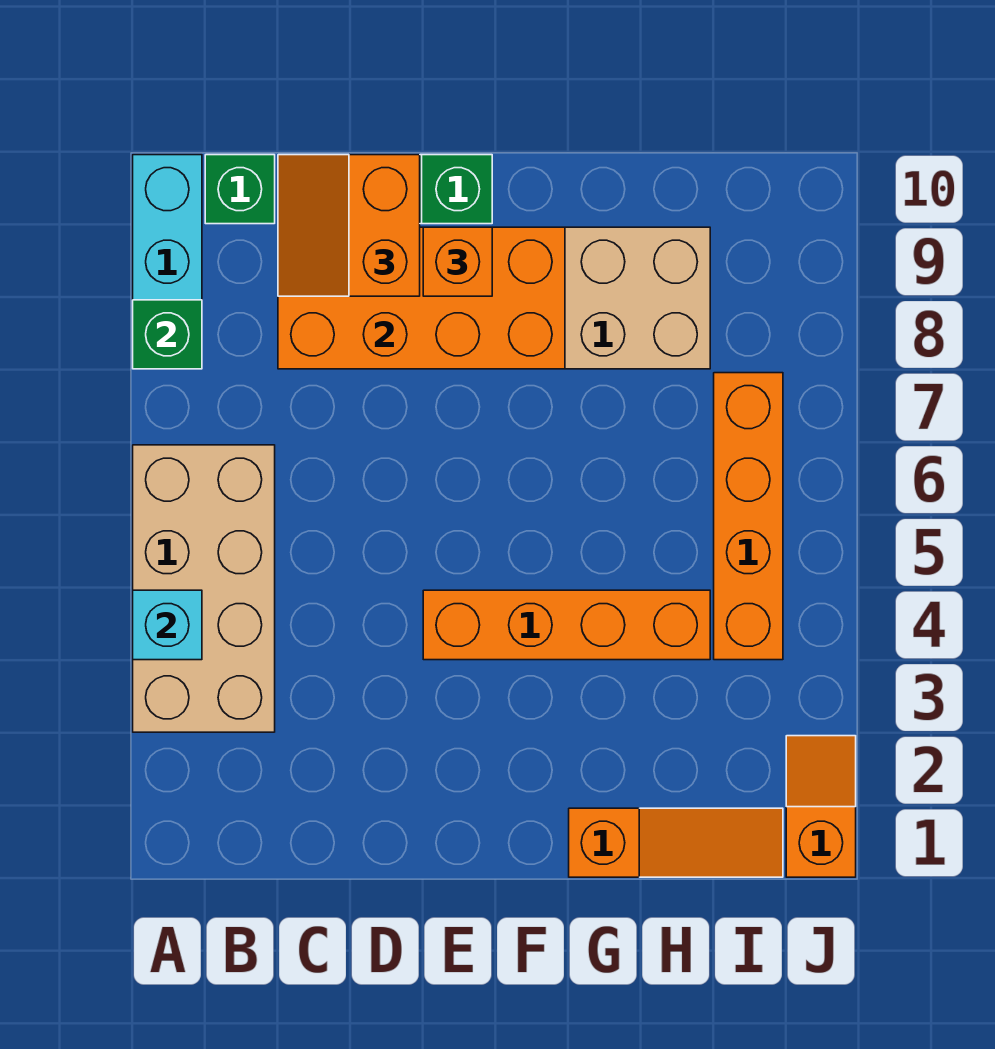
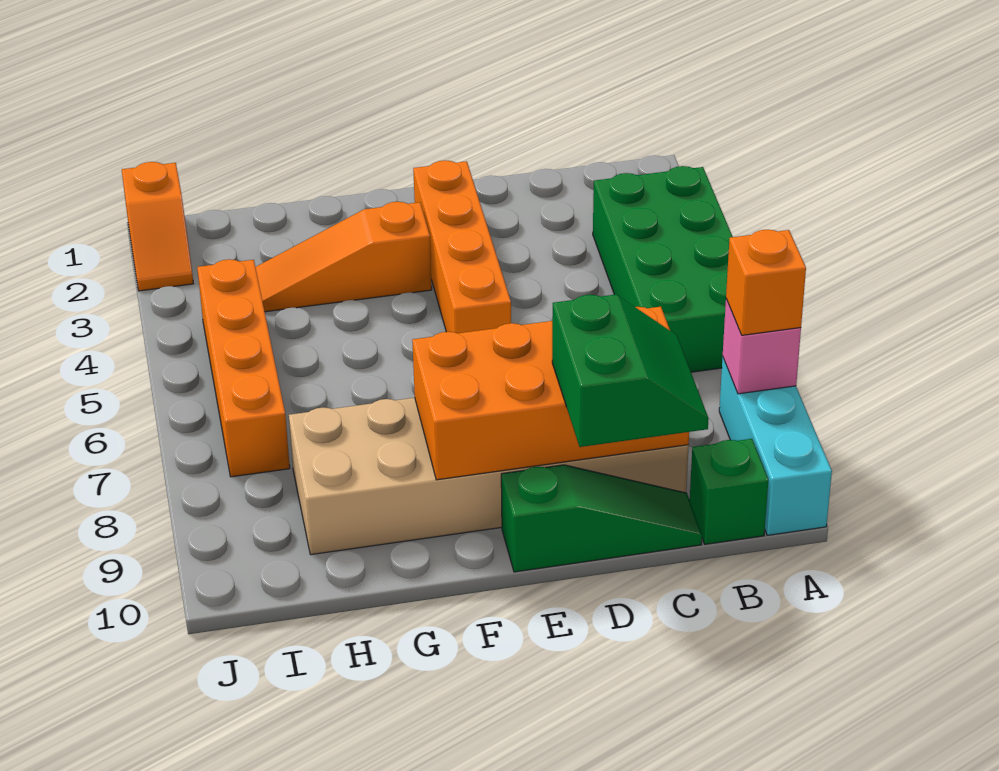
tan 2x4 brick [133,445,275,732] -> green 2x4 brick [593,166,733,372]
cyan 1x1 brick [133,590,202,660] -> none
green 1x1 brick [133,300,202,369] -> pink 1x1 brick [723,299,801,394]
orange 2x2 slope [278,155,420,296] -> green 2x2 slope [552,294,709,447]
orange 1x4 brick [423,590,710,660] -> orange 1x4 brick turned to [413,160,511,333]
orange 1x1 brick [423,227,492,296] -> orange 1x1 brick moved to [726,230,806,335]
orange 1x3 slope [569,808,783,877] -> orange 1x3 slope moved to [256,202,432,312]

